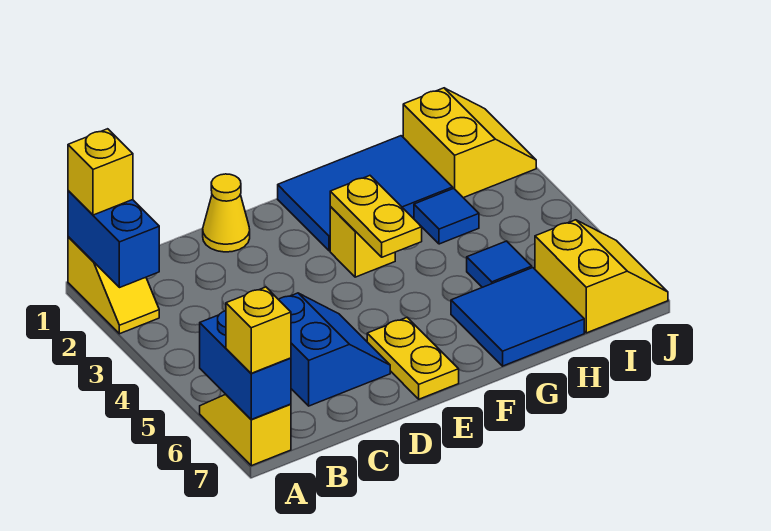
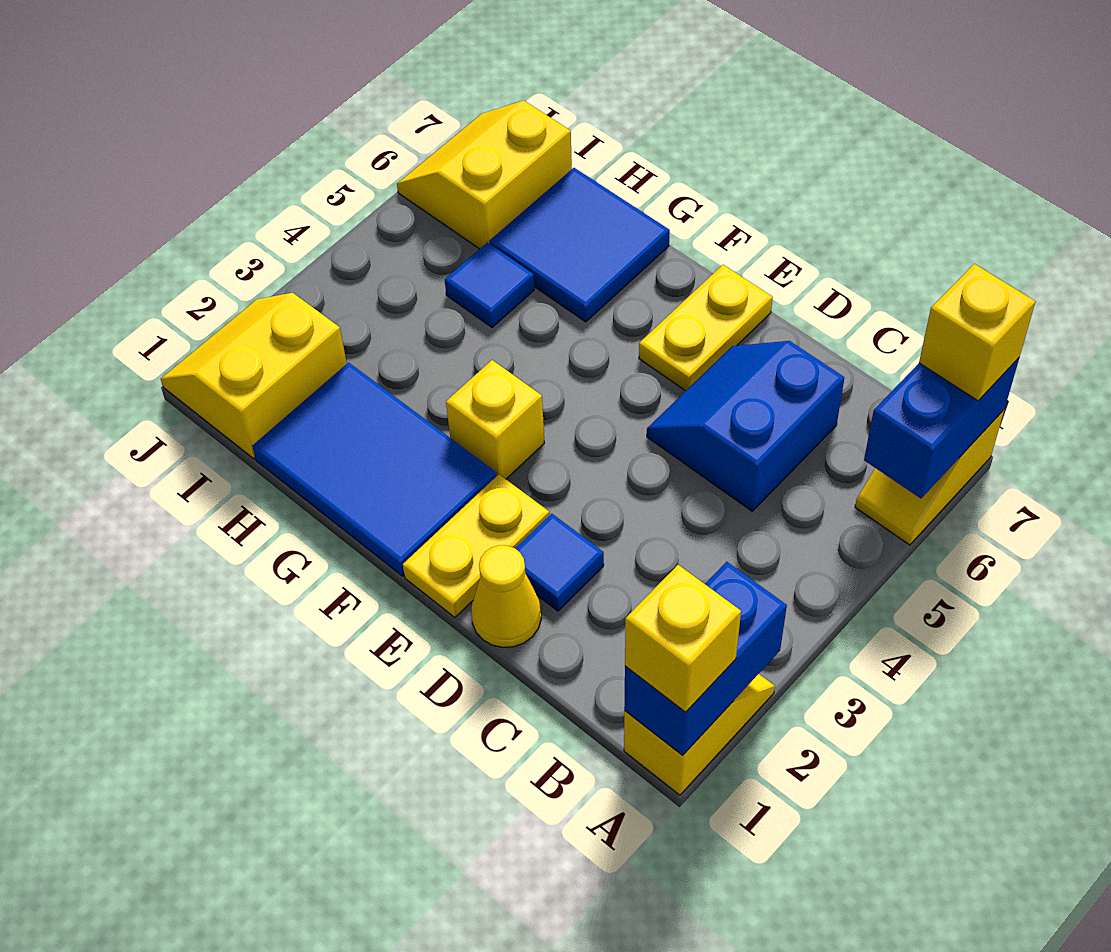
yellow 1x2 plate [330,176,422,257] -> yellow 1x2 plate moved to [403,474,549,617]
blue 1x1 tile [414,188,479,244] -> blue 1x1 tile moved to [515,514,604,611]

